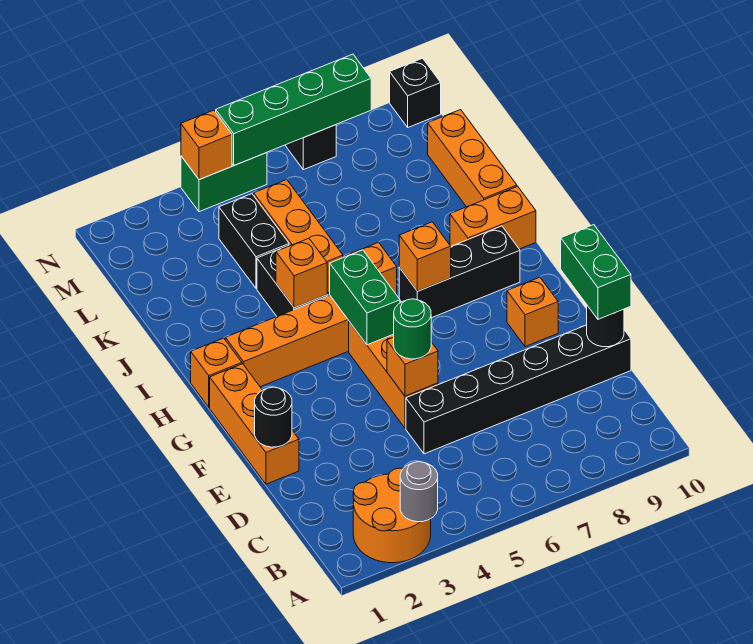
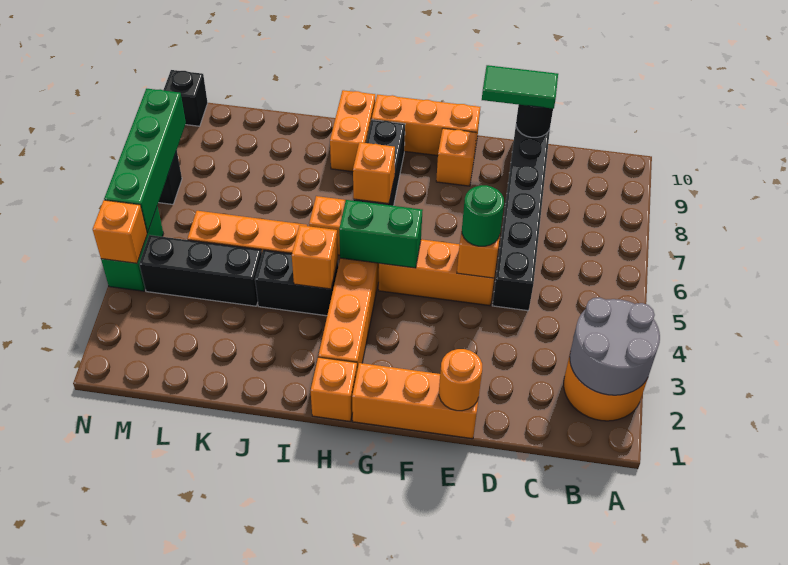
grey 1x1 round brick [400,462,438,522] -> grey 2x2 round brick [570,297,660,395]
green 1x2 brick [561,225,631,319] -> green 1x2 tile [482,65,558,109]
black 1x1 round brick [255,387,292,447] -> orange 1x1 round brick [439,349,482,411]
orange 1x3 brick [428,110,517,207] -> orange 1x3 brick moved to [372,94,480,156]
black 1x2 brick [219,194,289,289] -> black 1x3 brick [139,235,262,306]

